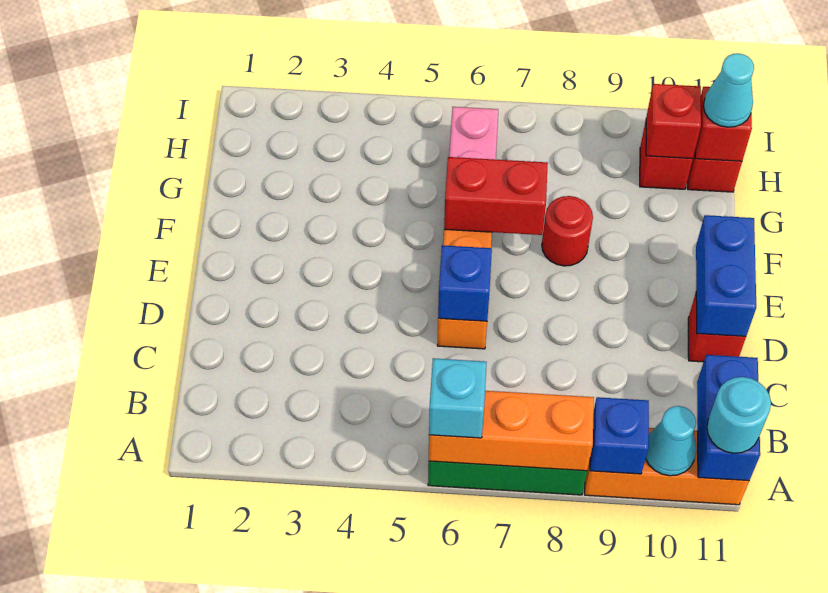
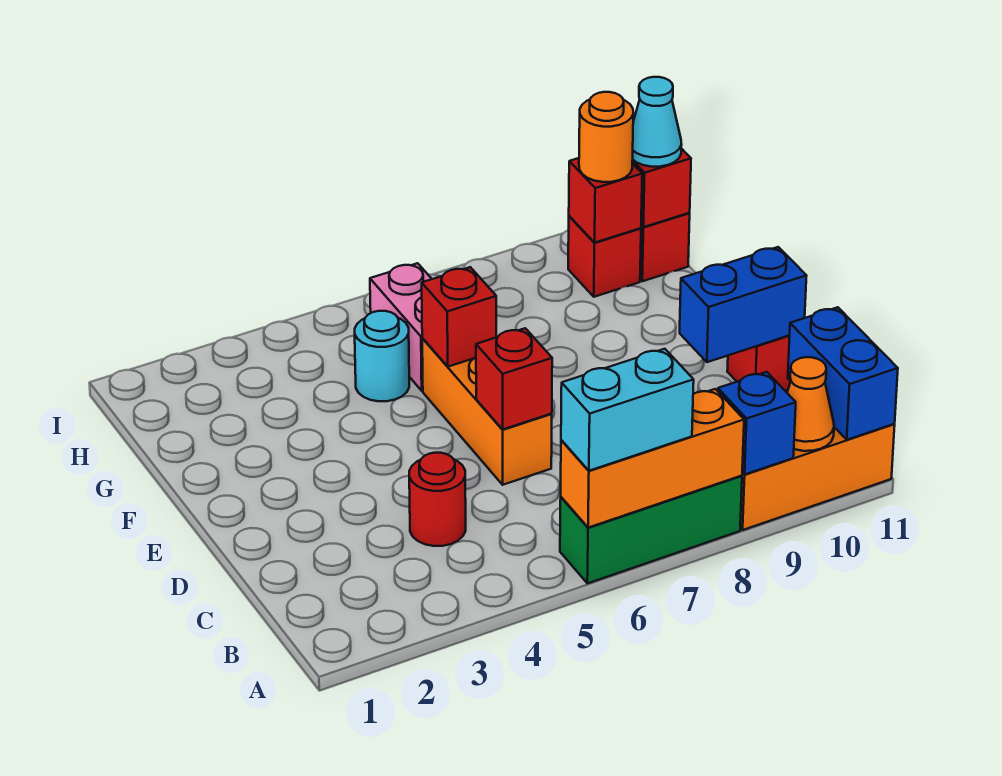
cyan 1x1 brick [429,358,487,438] -> cyan 1x2 brick [561,349,694,471]
cyan 1x1 cone [646,406,697,476] -> orange 1x1 cone [787,357,834,451]
cyan 1x1 round brick [707,377,771,453] -> cyan 1x1 round brick moved to [355,311,409,401]
blue 1x1 brick [438,245,492,321] -> red 1x1 brick [476,328,552,430]
blue 1x2 brick [696,215,756,336] -> blue 1x2 brick turned to [680,247,807,362]
red 1x2 brick [444,157,548,235] -> red 1x1 brick [422,267,496,367]
red 1x1 round brick [542,196,593,266] -> red 1x1 round brick moved to [409,453,466,546]
none -> orange 1x1 round brick [579,92,633,182]

